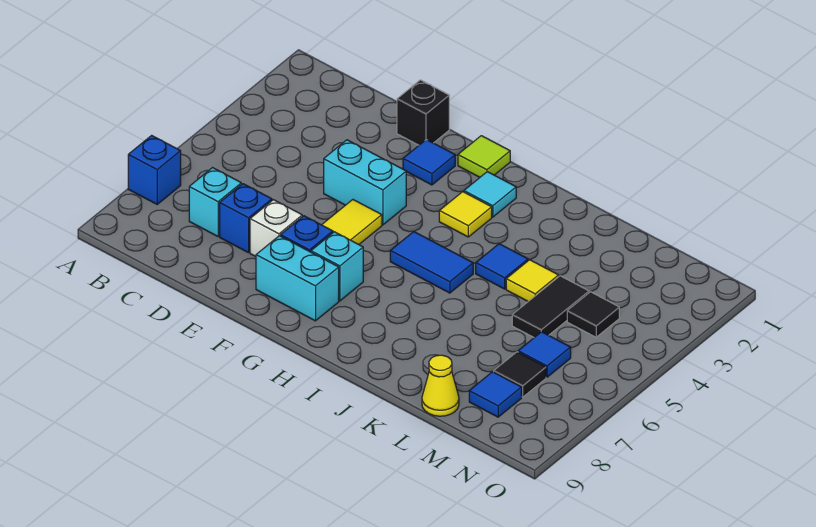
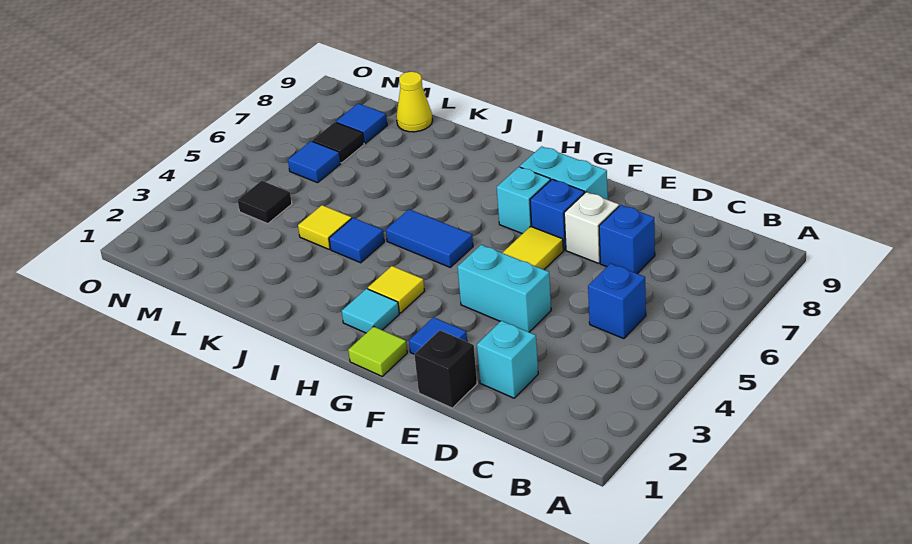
blue 1x1 brick [128,135,181,204] -> blue 1x1 brick moved to [588,263,646,339]
cyan 1x1 brick [189,168,241,236] -> cyan 1x1 brick moved to [477,321,538,398]
black 1x2 tile [512,276,589,337] -> none

